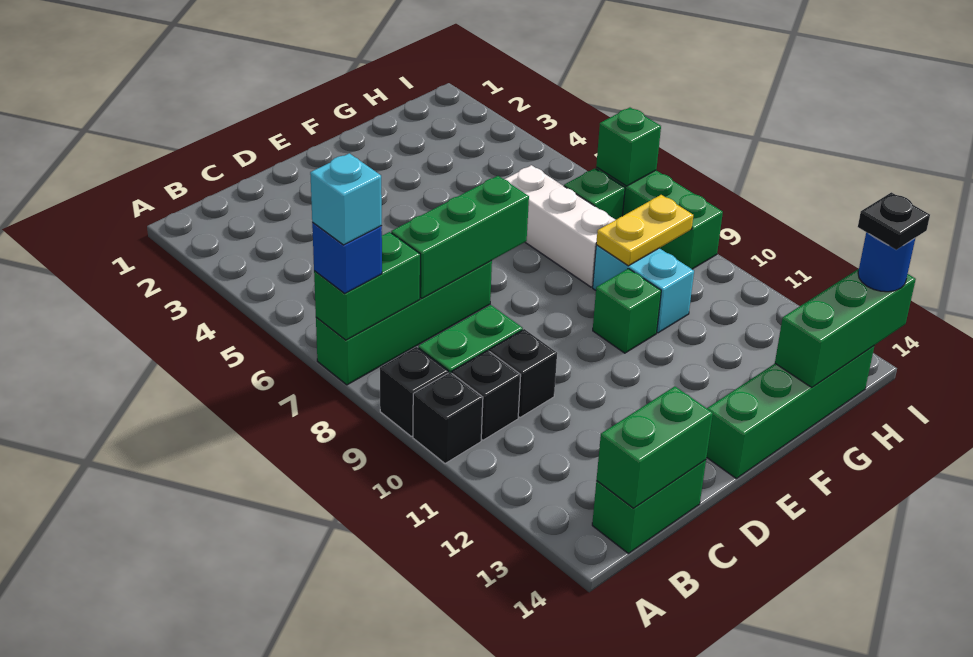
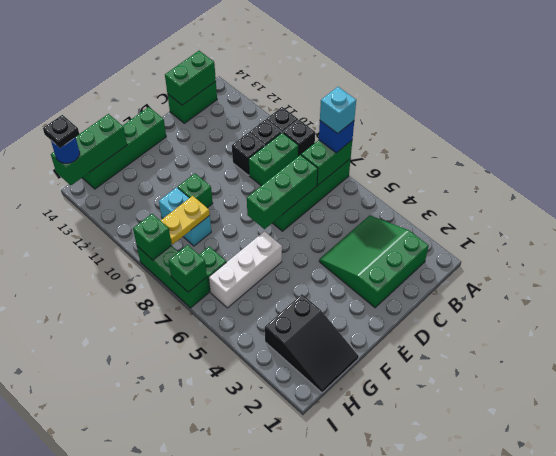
none -> green 3x3 slope [319,215,429,308]
none -> black 2x3 slope [265,294,359,393]
white 1x3 brick [505,165,615,287] -> white 1x3 brick turned to [209,231,282,308]
none -> green 1x1 brick [133,214,172,260]

